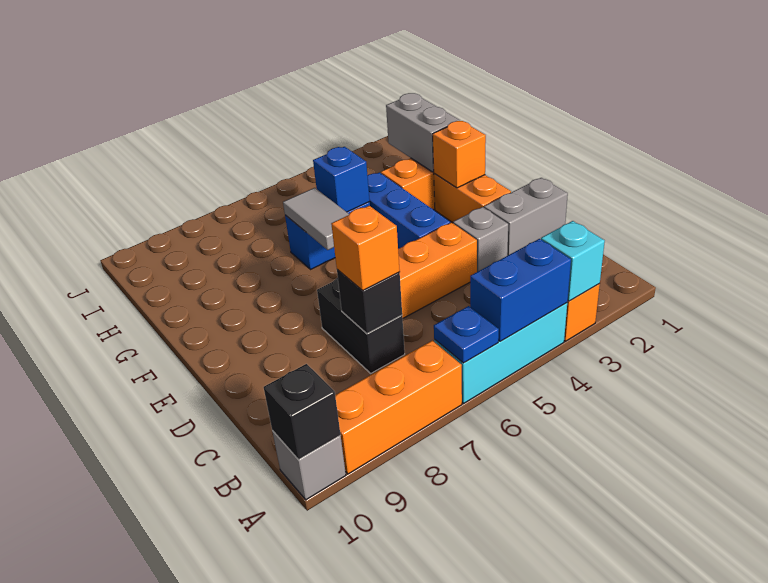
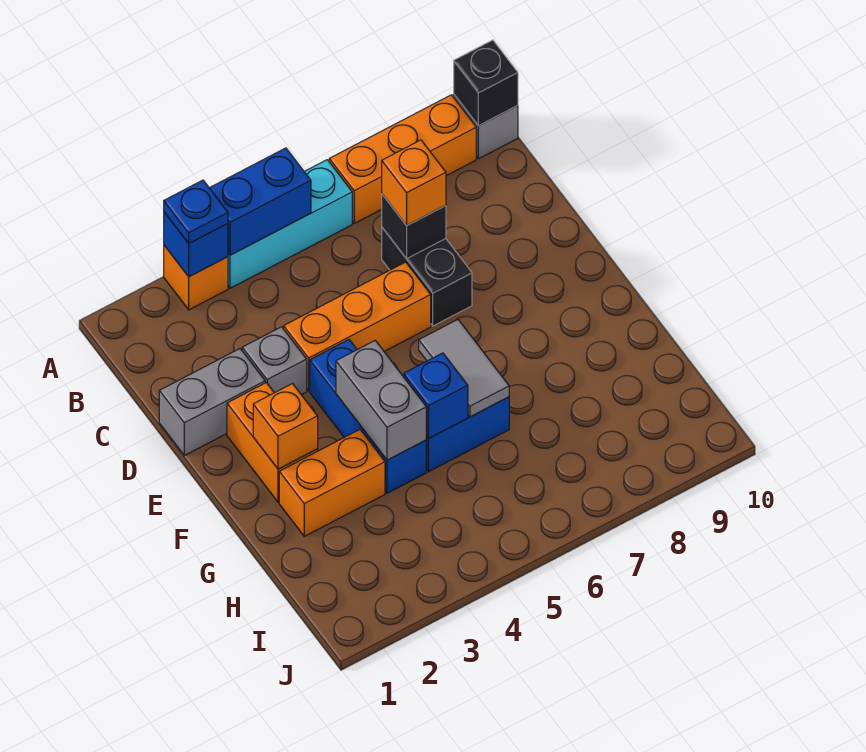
cyan 1x1 brick [541,221,605,301] -> blue 1x1 brick [164,212,228,277]
blue 1x1 plate [434,306,499,363] -> blue 1x1 plate moved to [164,180,228,243]
grey 1x2 brick [386,93,460,172] -> grey 1x2 brick moved to [336,340,426,460]

